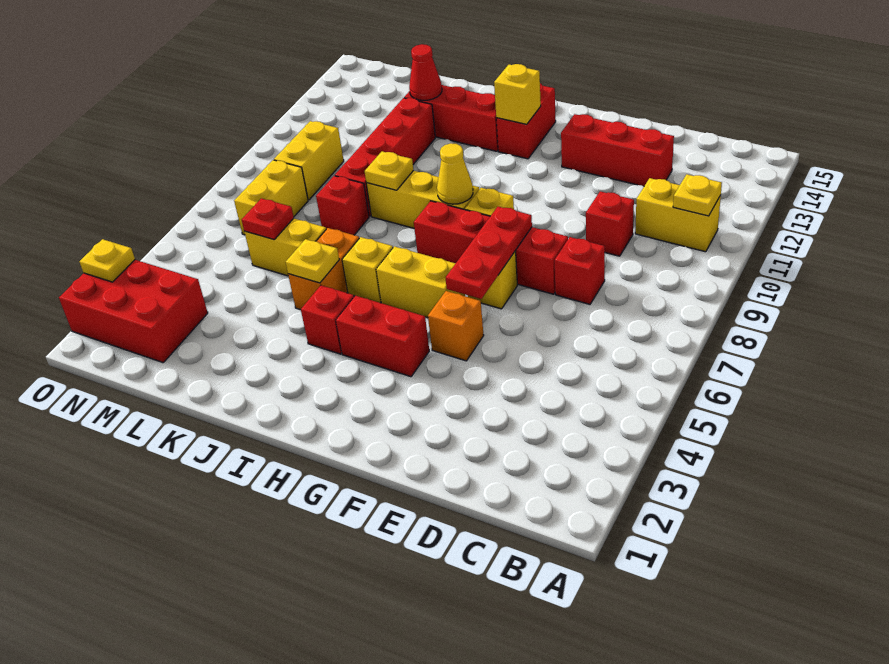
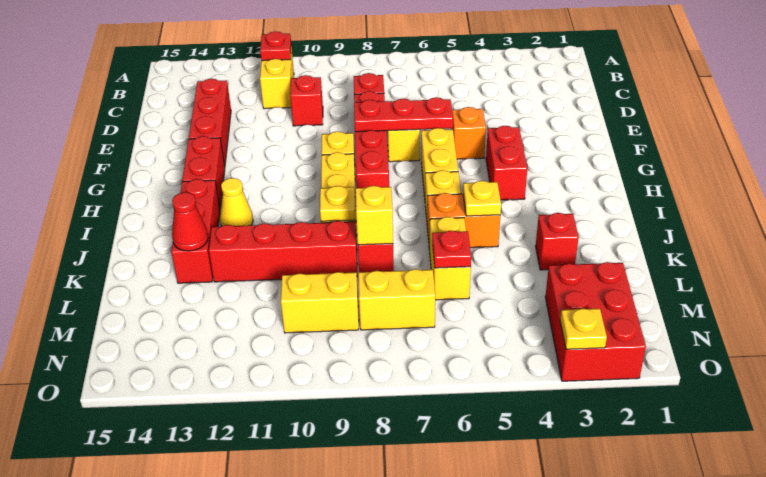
yellow 1x1 plate [673,174,722,216] -> red 1x1 plate [260,31,291,61]
yellow 1x1 cone [437,143,473,204] -> yellow 1x1 cone moved to [220,178,253,226]
red 1x2 brick [496,83,556,159] -> red 1x2 brick turned to [182,136,225,208]
yellow 1x1 brick [494,64,541,124] -> yellow 1x1 brick moved to [356,186,393,245]
red 1x1 brick [301,285,354,354] -> red 1x1 brick moved to [536,213,579,270]

